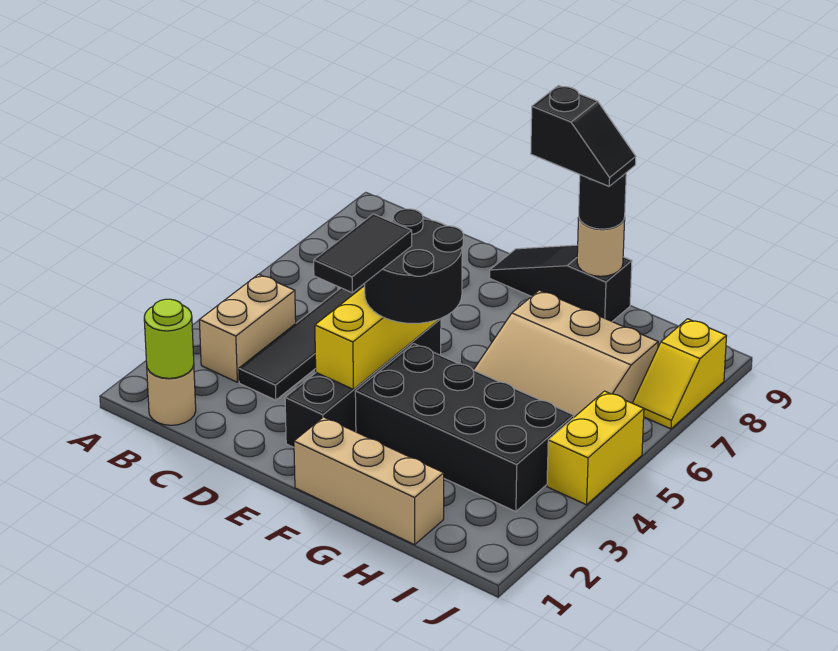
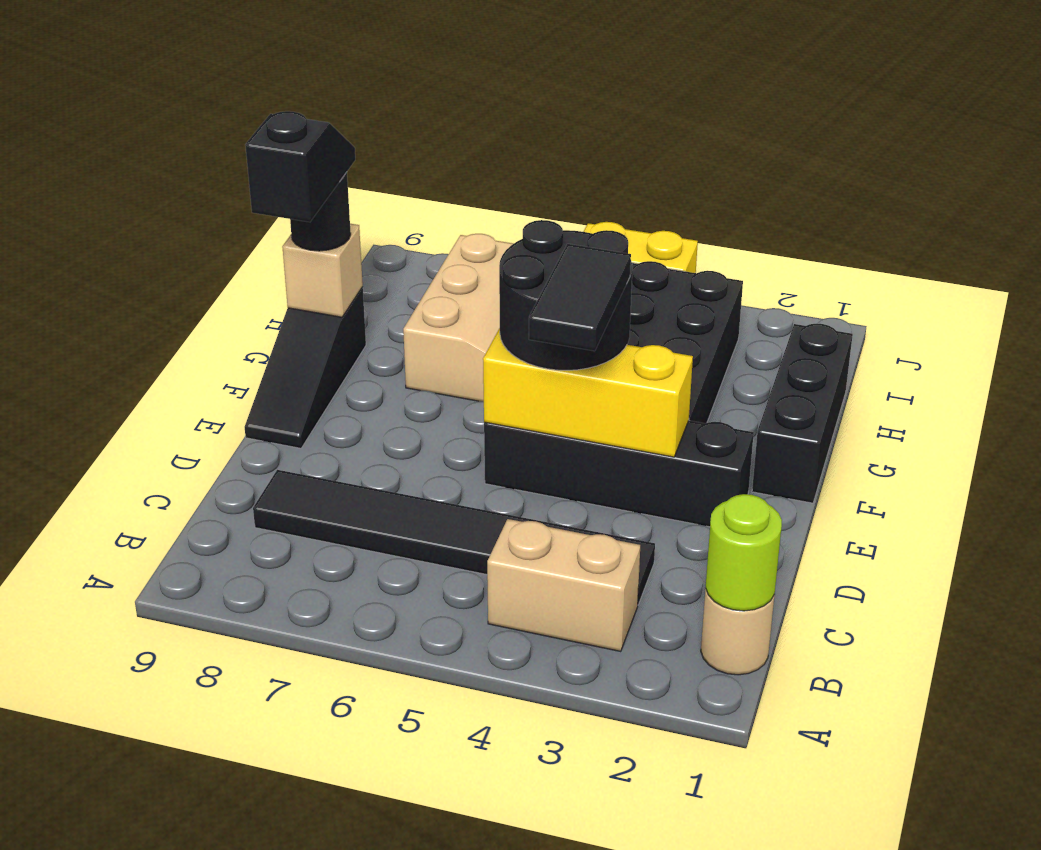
black 1x2 tile [314,214,412,293] -> black 1x2 tile turned to [529,244,631,351]
tan 1x3 brick [294,417,444,545] -> black 1x3 brick [752,324,853,503]
tan 1x1 round brick [577,217,625,276] -> tan 1x1 brick [282,224,363,317]
yellow 1x2 slope [633,319,726,429] -> none

